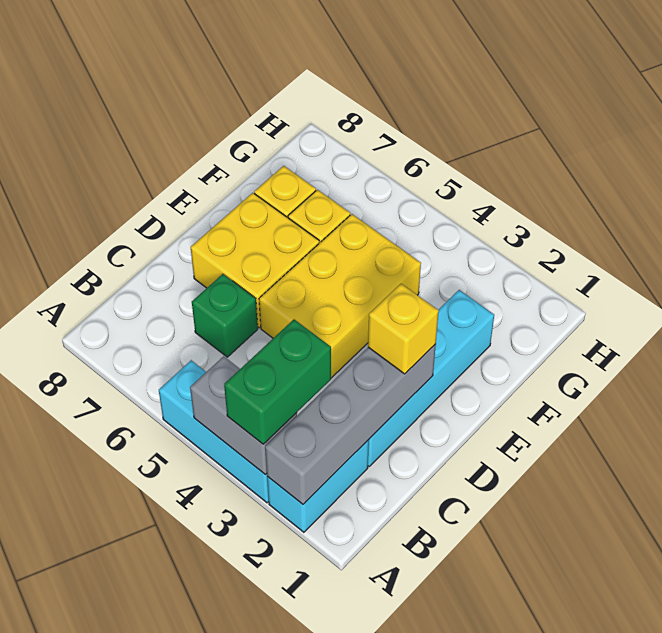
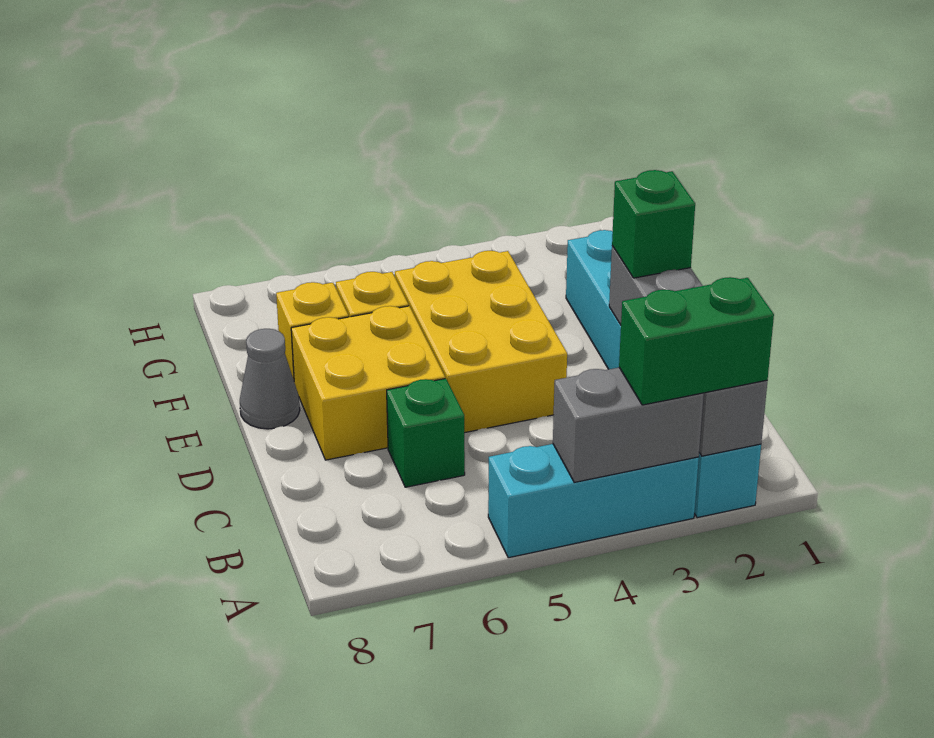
green 1x2 brick [224,319,331,444] -> green 1x2 brick turned to [619,277,774,405]
yellow 1x1 brick [368,284,439,374] -> green 1x1 brick [612,170,695,278]
none -> grey 1x1 cone [240,329,300,429]

